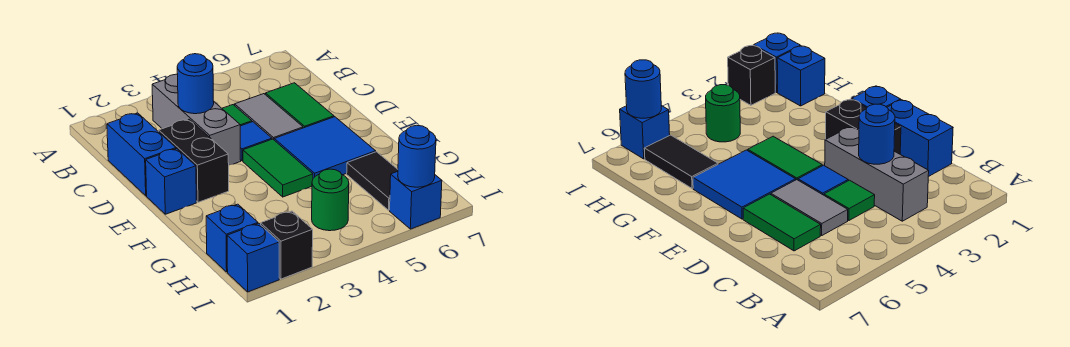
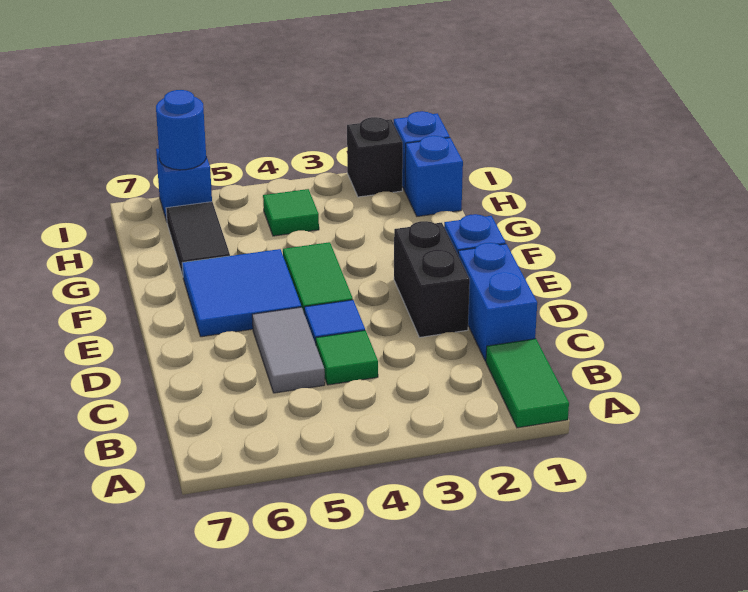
grey 1x3 brick [152,74,241,165] -> none
blue 1x1 round brick [177,54,214,114] -> none
green 1x2 tile [265,83,334,128] -> green 1x2 tile moved to [486,339,569,428]
green 1x1 round brick [312,169,349,231] -> green 1x1 tile [263,189,319,236]

